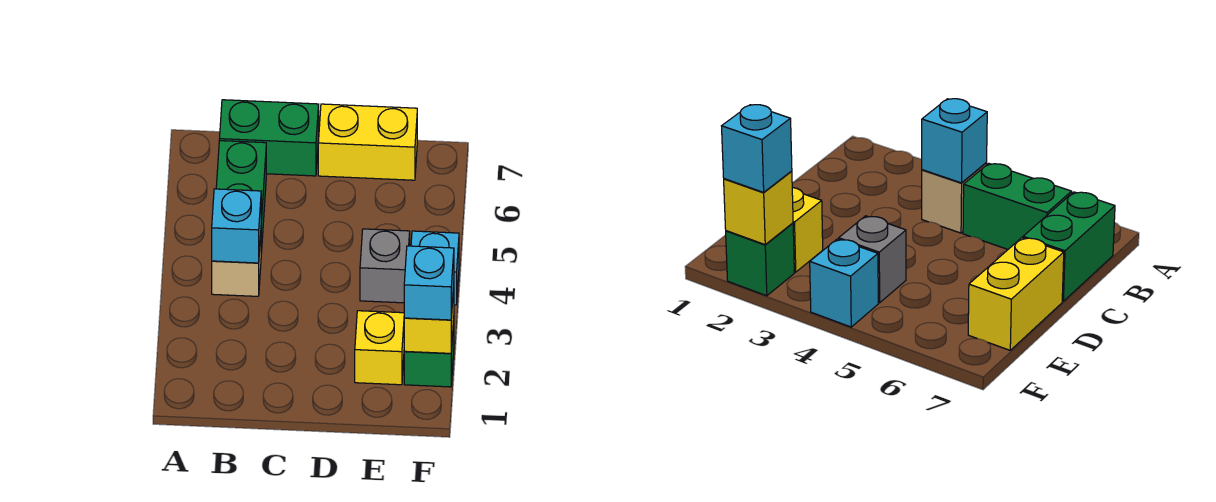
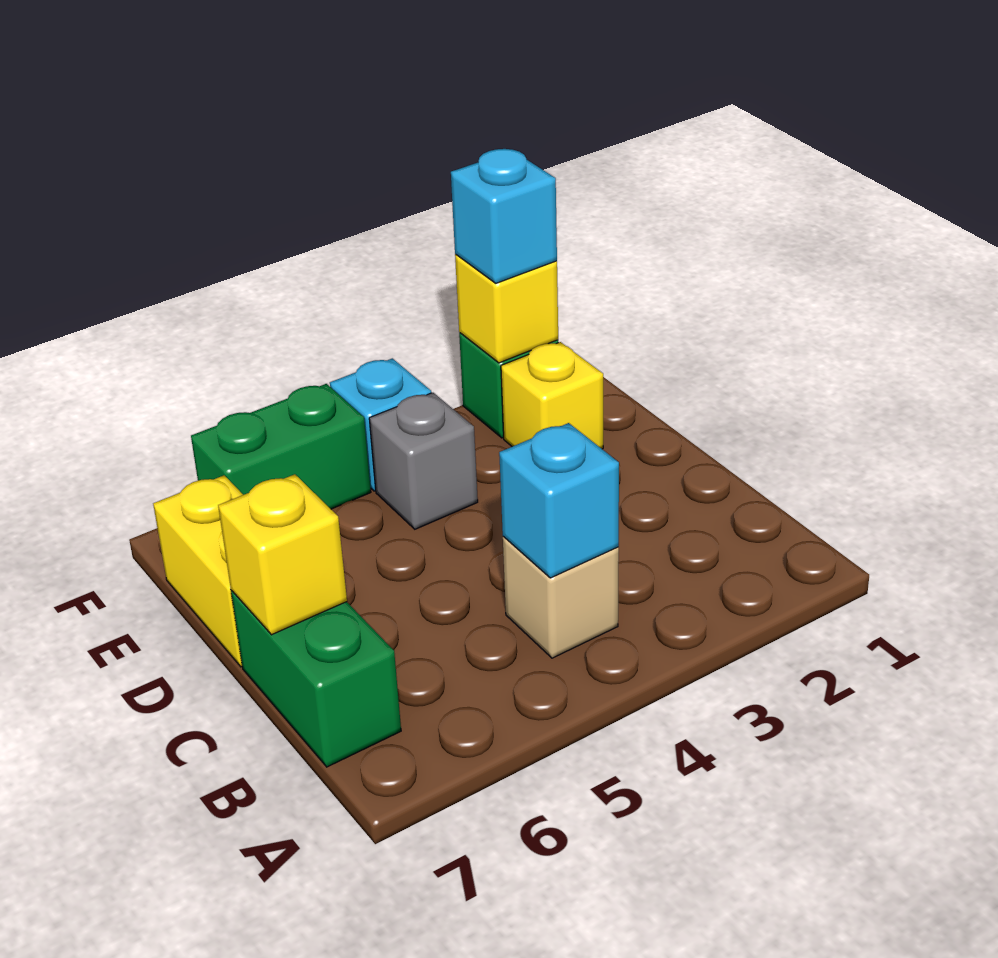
green 1x2 brick [216,141,266,253] -> green 1x2 brick moved to [191,384,371,509]
none -> yellow 1x1 brick [218,474,347,635]

